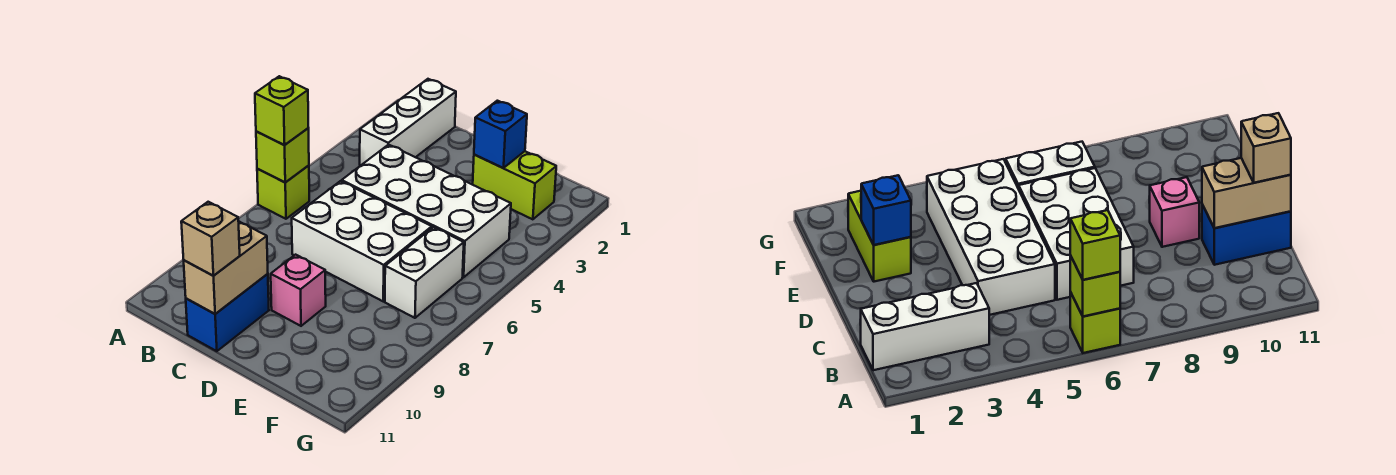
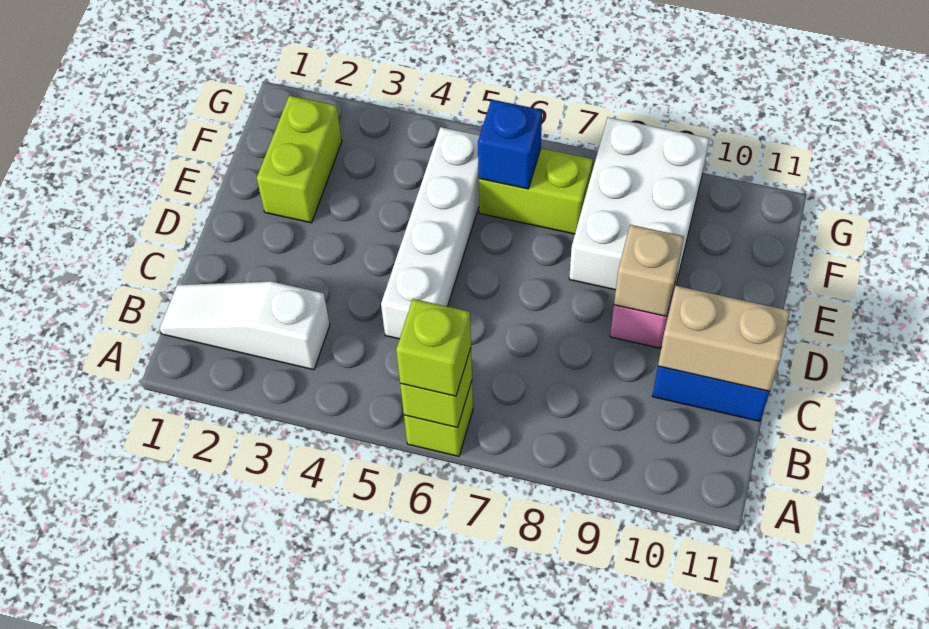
white 1x3 brick [360,79,456,165] -> white 1x3 slope [160,282,330,370]
white 2x4 brick [342,144,511,277] -> white 1x4 brick [381,127,480,339]
white 2x3 brick [292,181,432,301] -> white 2x3 brick moved to [569,117,709,290]
tan 1x1 brick [181,202,240,276] -> tan 1x1 brick moved to [614,225,684,317]
blue 1x1 brick [474,101,527,168] -> blue 1x1 brick moved to [478,100,542,189]
white 1x2 brick [385,227,464,318] -> lime 1x2 brick [479,148,593,234]

